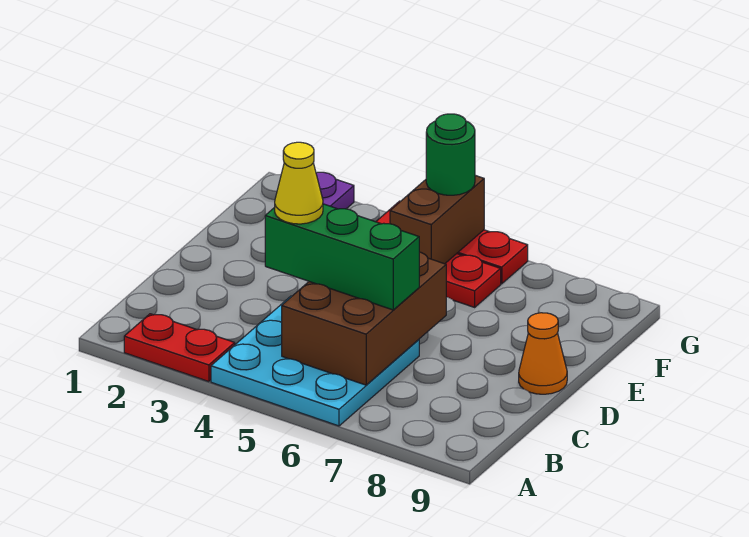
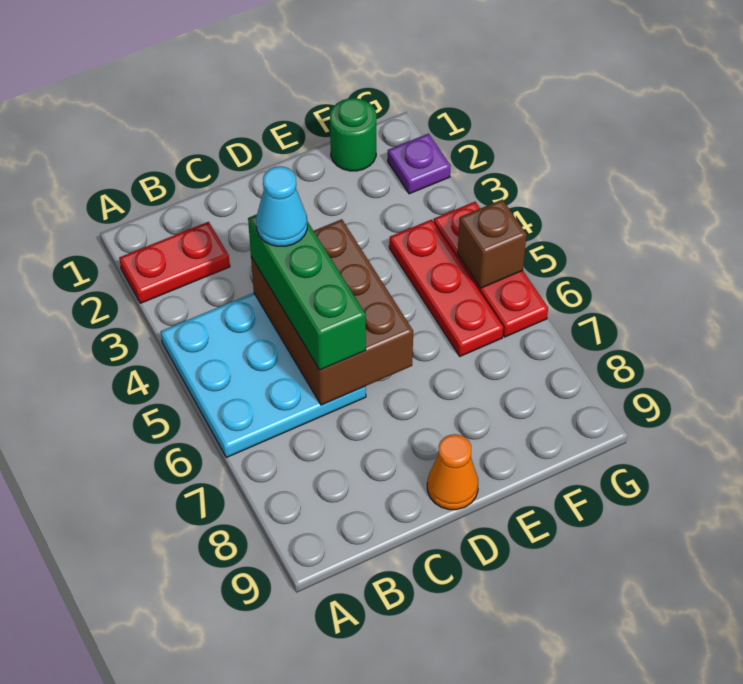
red 1x2 plate [124,314,235,382] -> red 1x2 plate turned to [119,222,230,303]
brown 2x3 brick [282,252,446,385] -> brown 2x3 brick turned to [251,219,413,405]
yellow 1x1 cone [275,142,323,224] -> cyan 1x1 cone [256,166,307,246]
brown 1x2 brick [390,175,484,264] -> brown 1x1 brick [458,200,527,288]
green 1x1 round brick [426,114,475,195] -> green 1x1 round brick moved to [330,98,376,171]

